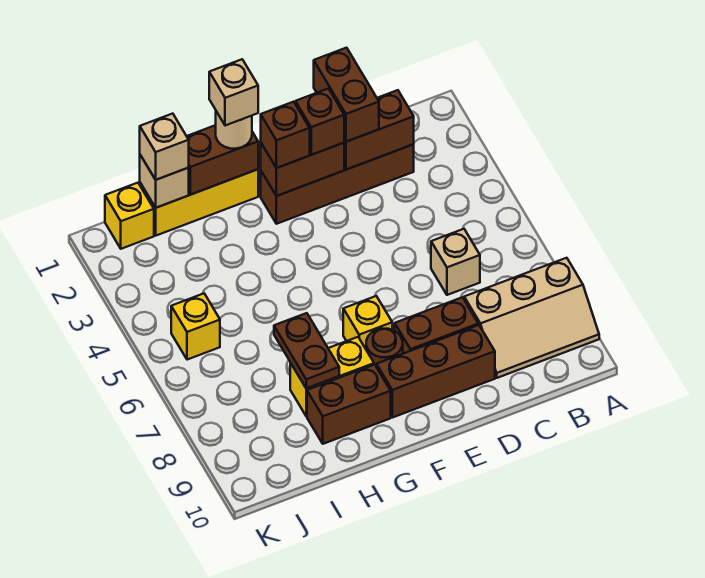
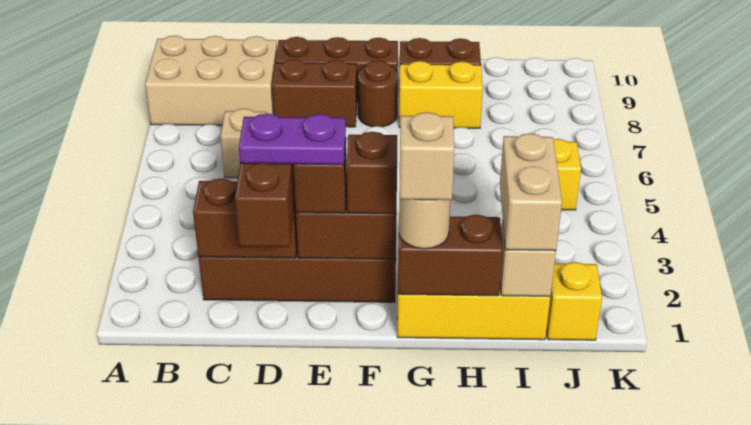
tan 2x3 slope [464,258,599,378] -> tan 2x3 brick [145,36,277,125]
none -> purple 1x2 plate [239,113,346,165]
yellow 1x1 brick [343,296,392,349] -> none
brown 1x2 plate [274,313,339,388] -> none
tan 1x1 brick [140,114,189,180] -> tan 1x2 brick [500,133,562,251]

